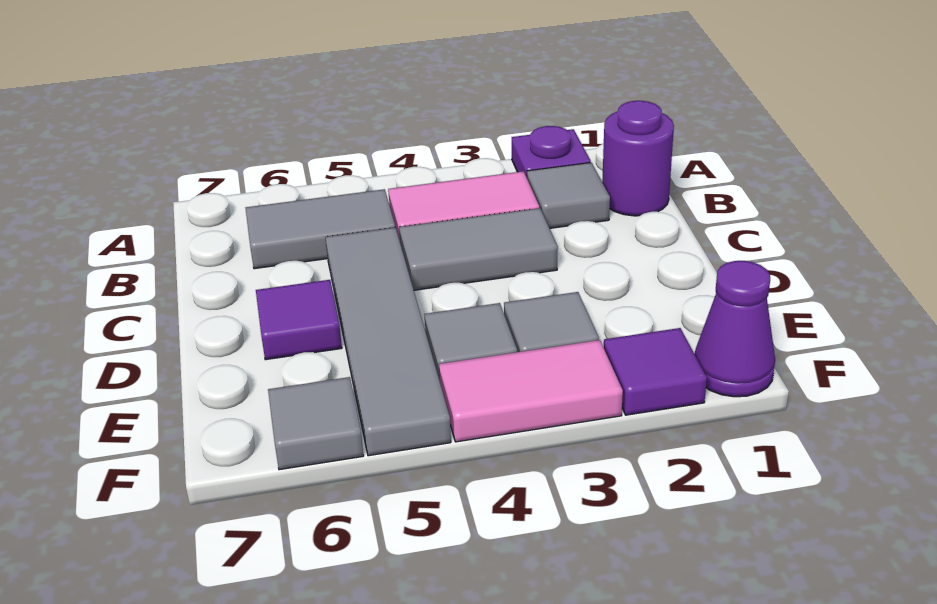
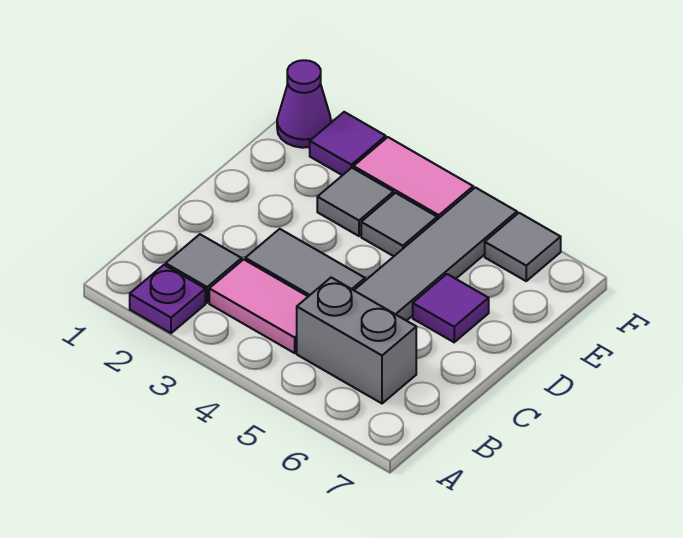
purple 1x1 round brick [602,101,674,216] -> none
grey 1x2 tile [246,189,395,269] -> grey 1x2 brick [297,278,416,403]

